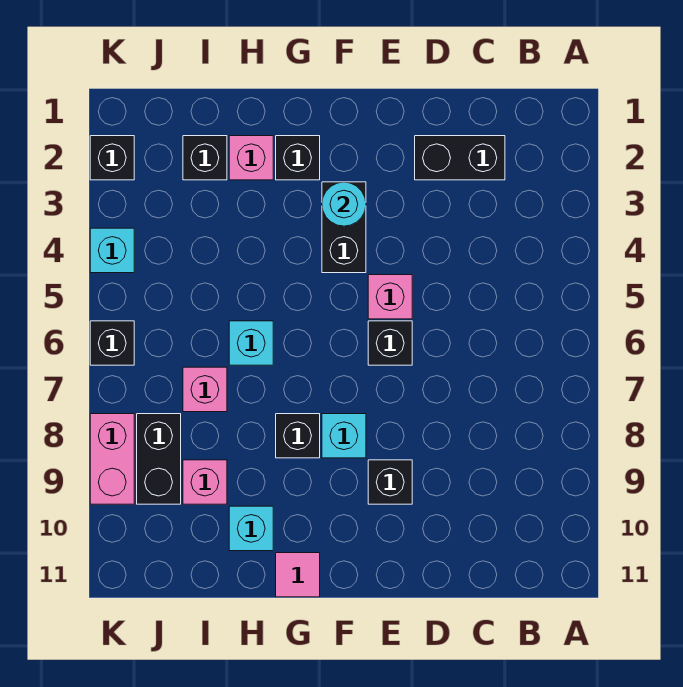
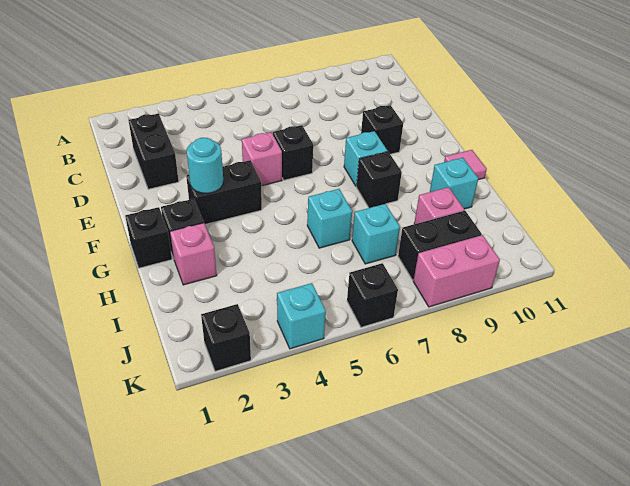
black 1x1 brick [183,136,227,180] -> black 1x1 brick moved to [125,207,172,268]
pink 1x1 brick [183,367,227,412] -> cyan 1x1 brick [352,204,400,264]

